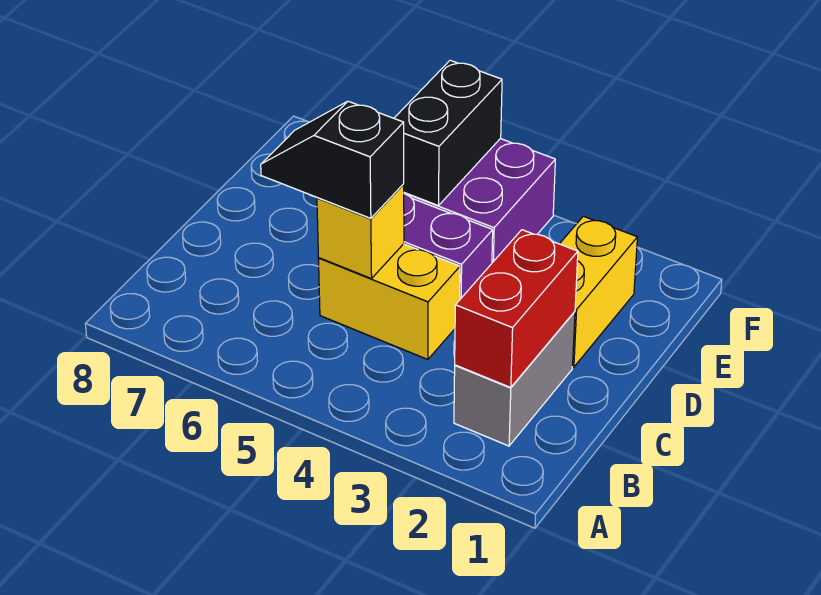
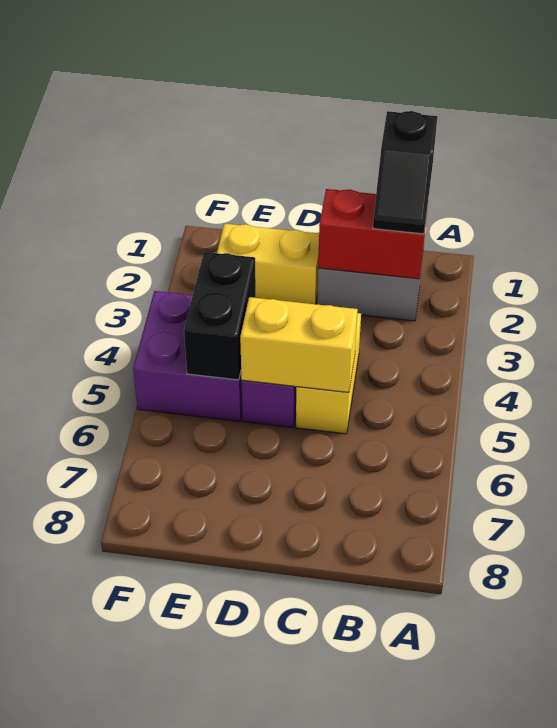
yellow 1x1 brick [317,184,404,279] -> yellow 1x2 brick [240,297,358,392]
black 1x2 slope [261,101,404,218] -> black 1x2 slope moved to [373,111,438,234]
black 1x2 brick [394,60,502,206] -> black 1x2 brick turned to [184,252,256,380]

